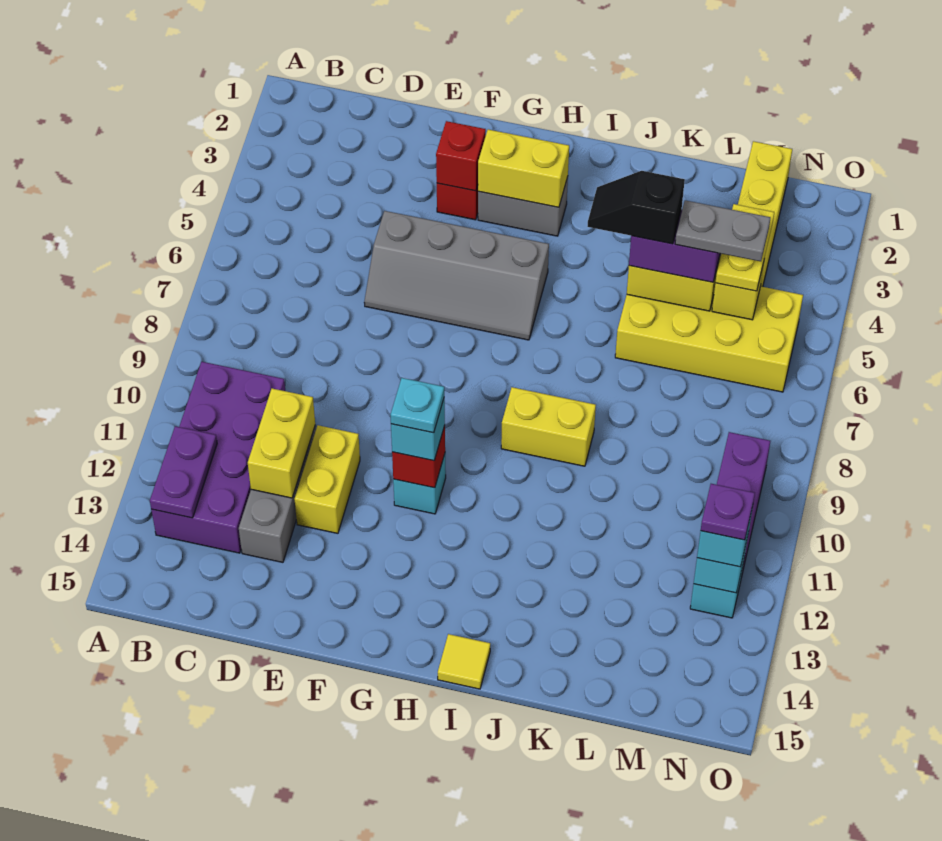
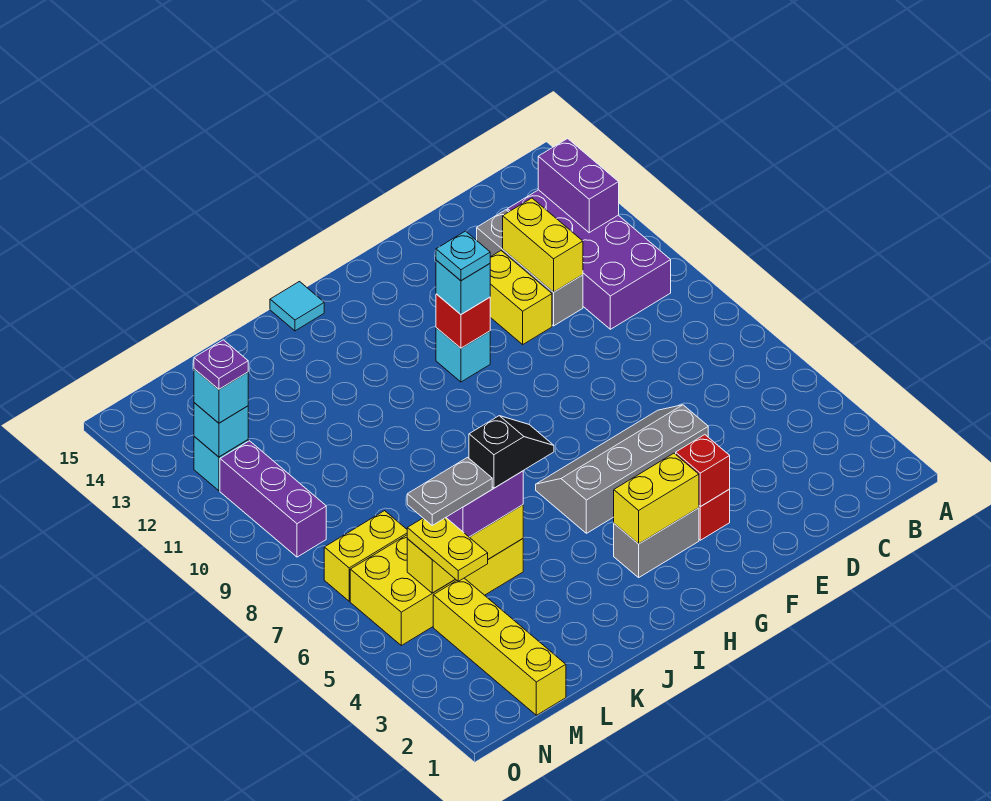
purple 1x2 plate [150,426,217,518] -> purple 1x2 brick [538,139,619,233]
yellow 1x2 brick [501,387,596,466] -> yellow 1x2 brick moved to [324,511,407,601]
yellow 1x1 tile [438,634,490,689] -> cyan 1x1 tile [270,282,324,331]

